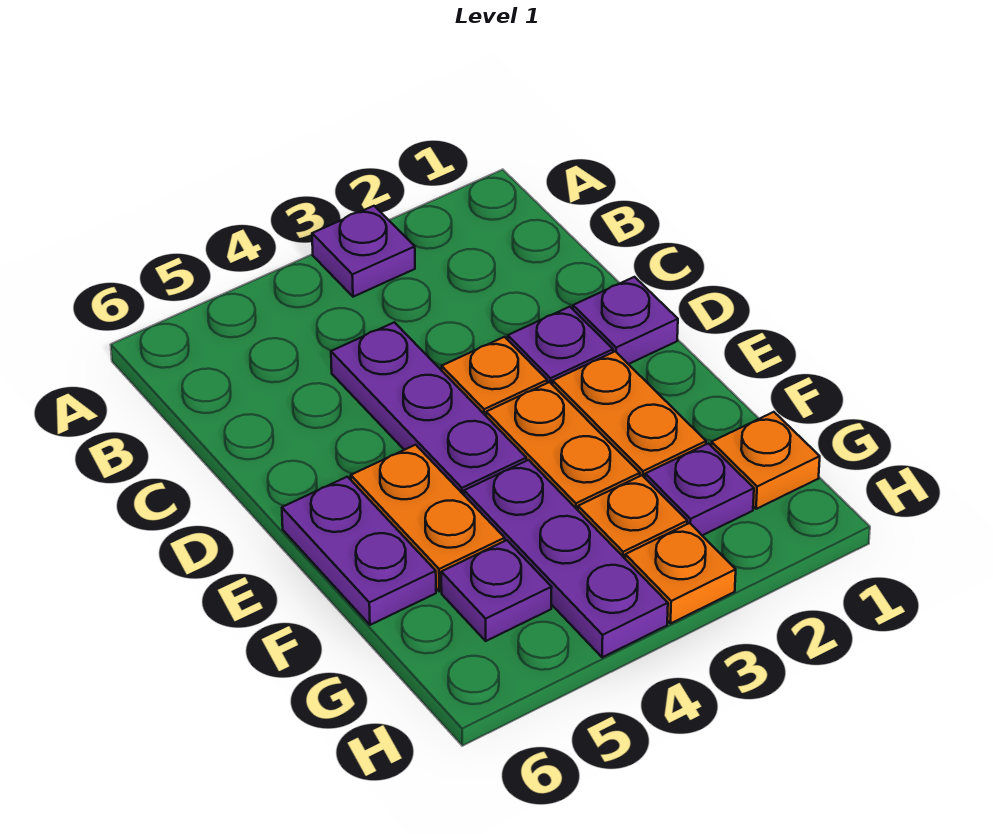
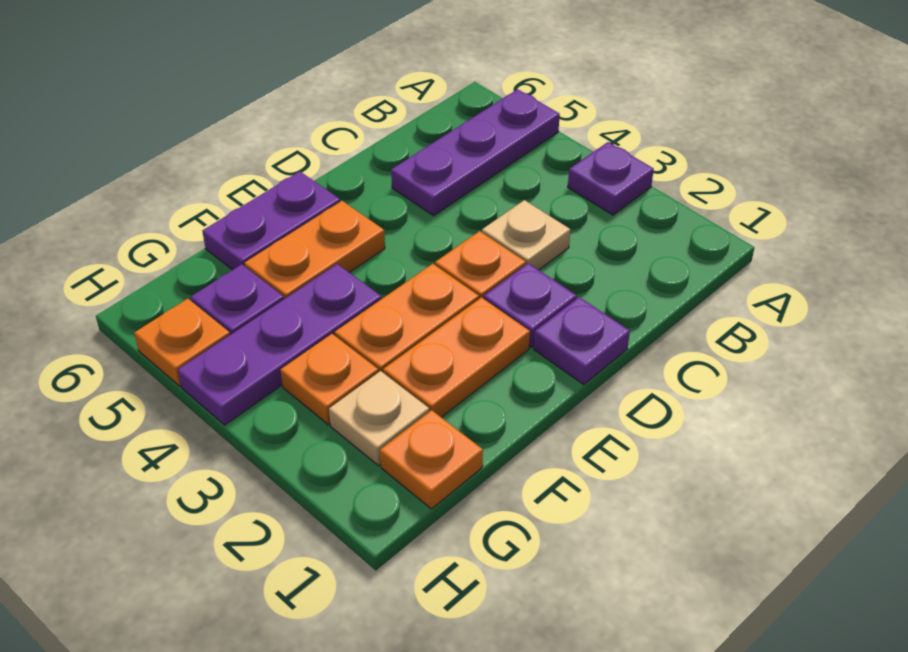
none -> tan 1x1 plate [482,200,570,270]
purple 1x3 plate [331,322,526,495] -> purple 1x3 plate moved to [391,89,560,216]
purple 1x1 plate [645,443,754,535] -> tan 1x1 plate [329,371,429,466]
orange 1x1 plate [625,523,736,623] -> orange 1x1 plate moved to [134,299,230,386]

